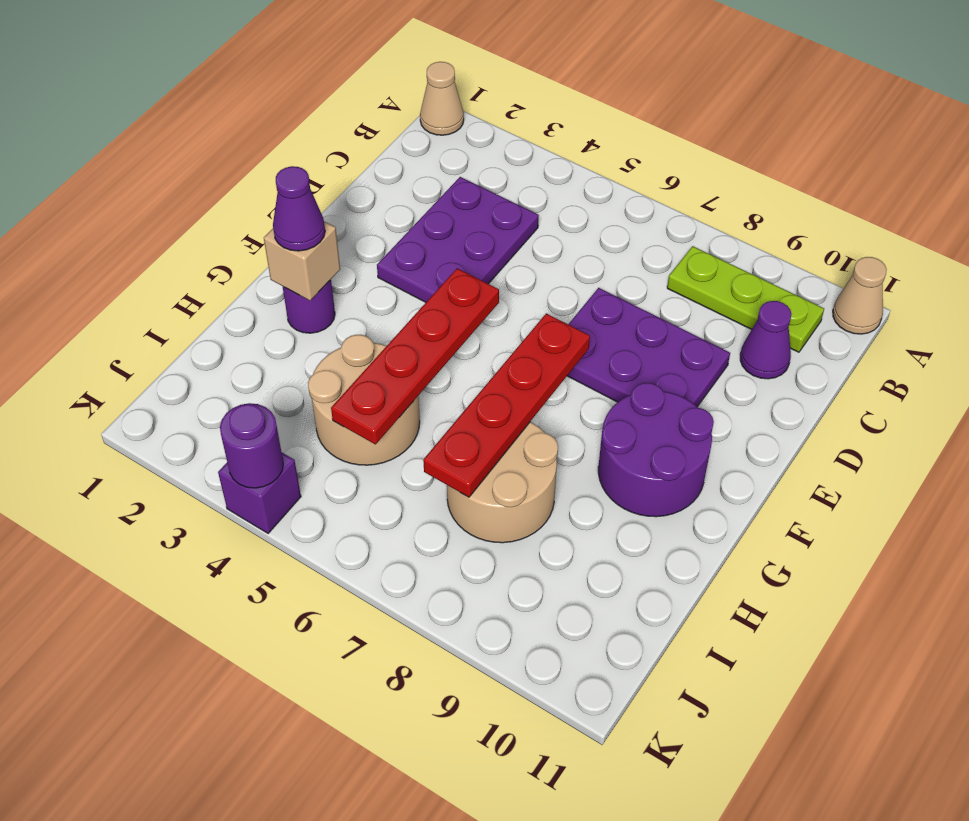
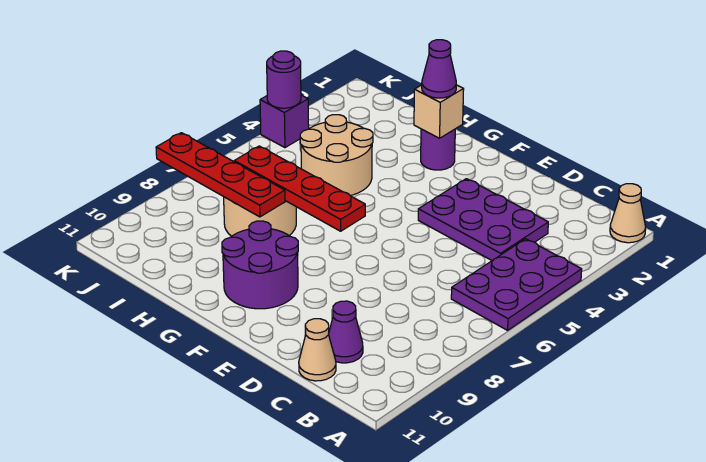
tan 1x1 cone [833,257,887,334] -> tan 1x1 cone moved to [299,319,336,381]
lime 1x3 plate [667,246,824,352] -> none
purple 2x3 plate [567,288,730,407] -> purple 2x3 plate moved to [451,239,582,330]
red 1x4 plate [331,268,499,444] -> red 1x4 plate moved to [156,133,285,217]

